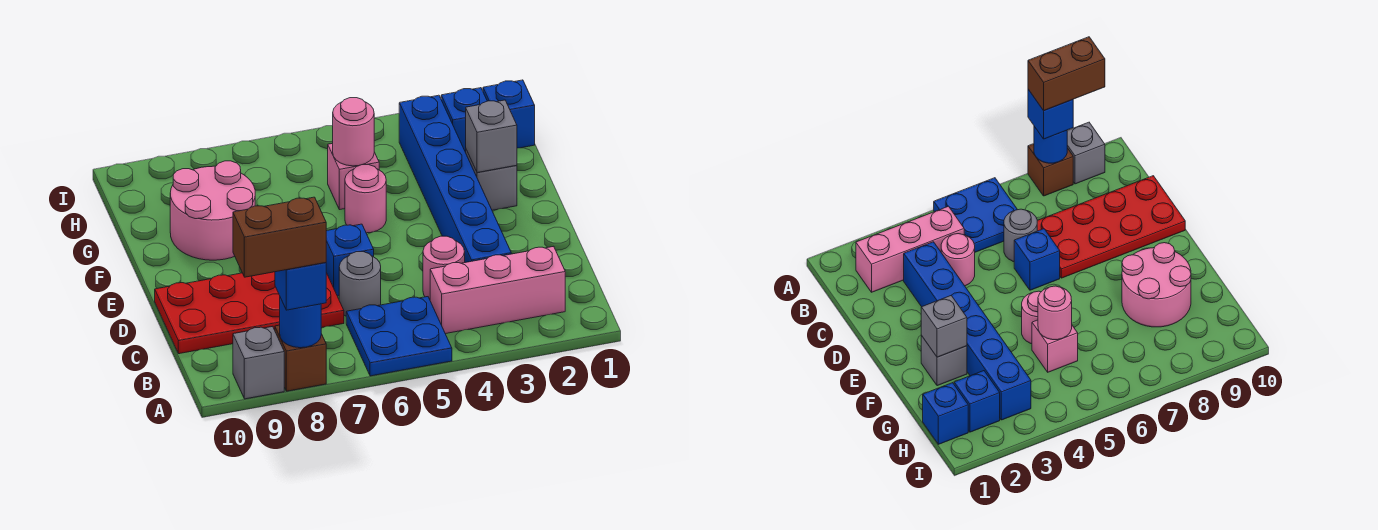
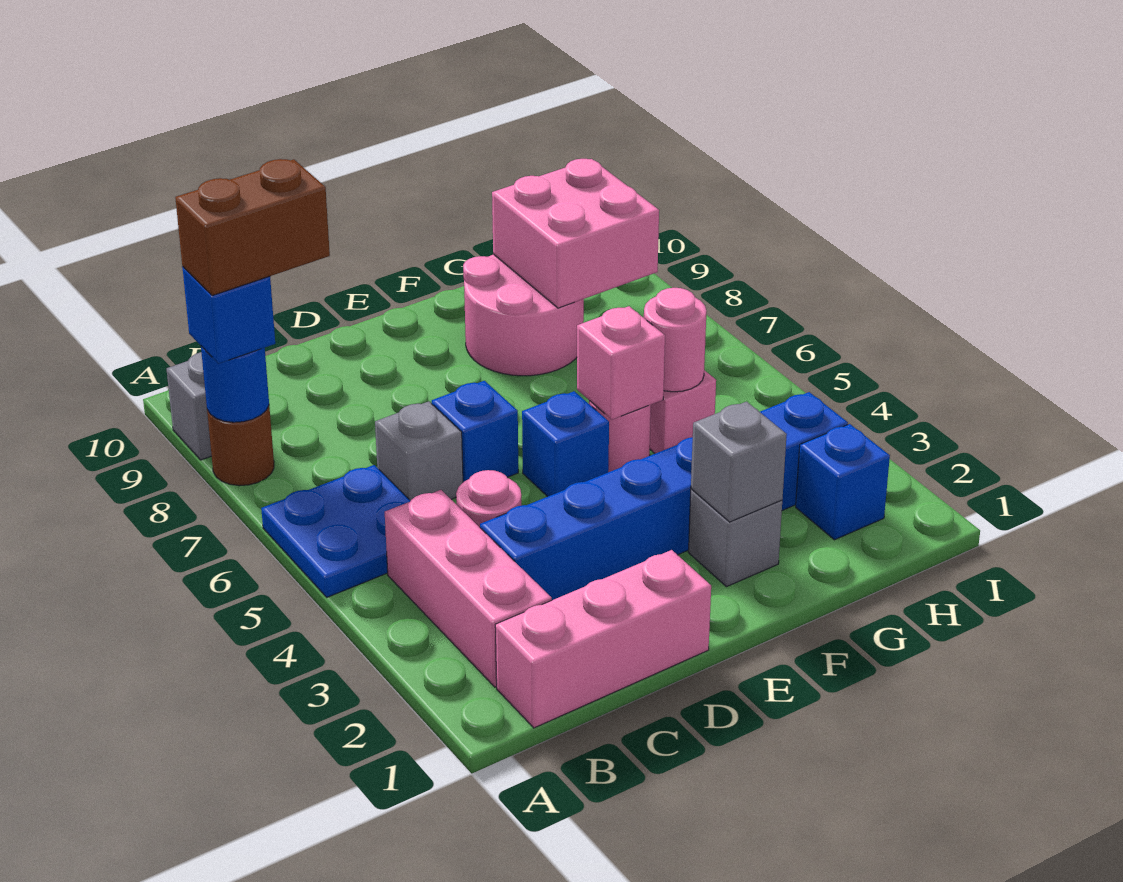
brown 1x1 brick [275,325,326,391] -> brown 1x1 round brick [207,406,274,486]
brown 1x2 brick [233,197,326,277] -> brown 1x2 brick turned to [175,159,330,296]
none -> pink 1x3 brick [495,550,711,728]
grey 1x1 round brick [339,252,381,316] -> grey 1x1 brick [375,401,463,501]
red 2x4 plate [155,272,344,354] -> none
none -> pink 1x1 brick [577,306,665,420]
none -> pink 2x2 brick [492,159,659,308]
blue 1x1 brick [483,80,535,148] -> blue 1x1 brick moved to [522,391,609,497]

